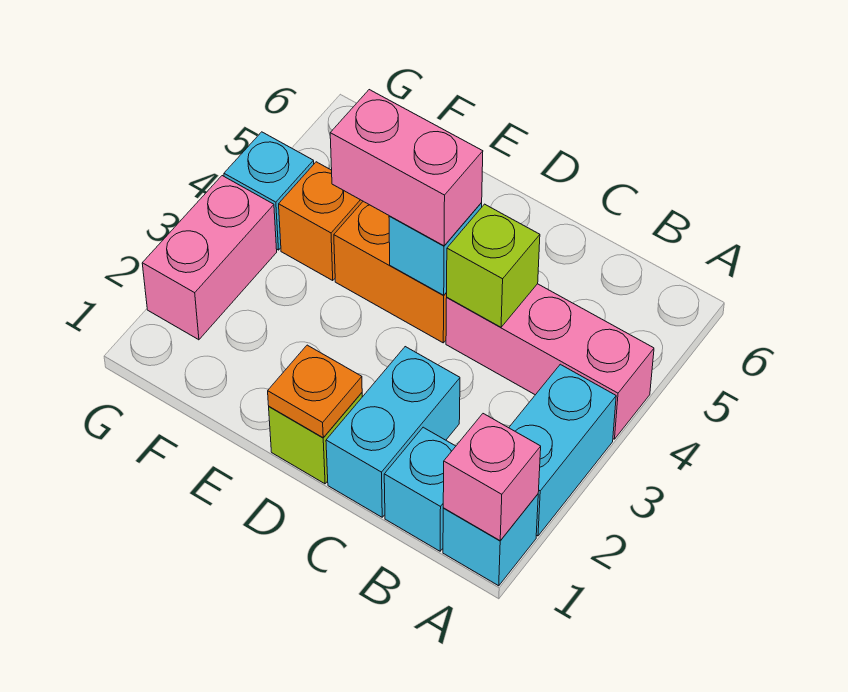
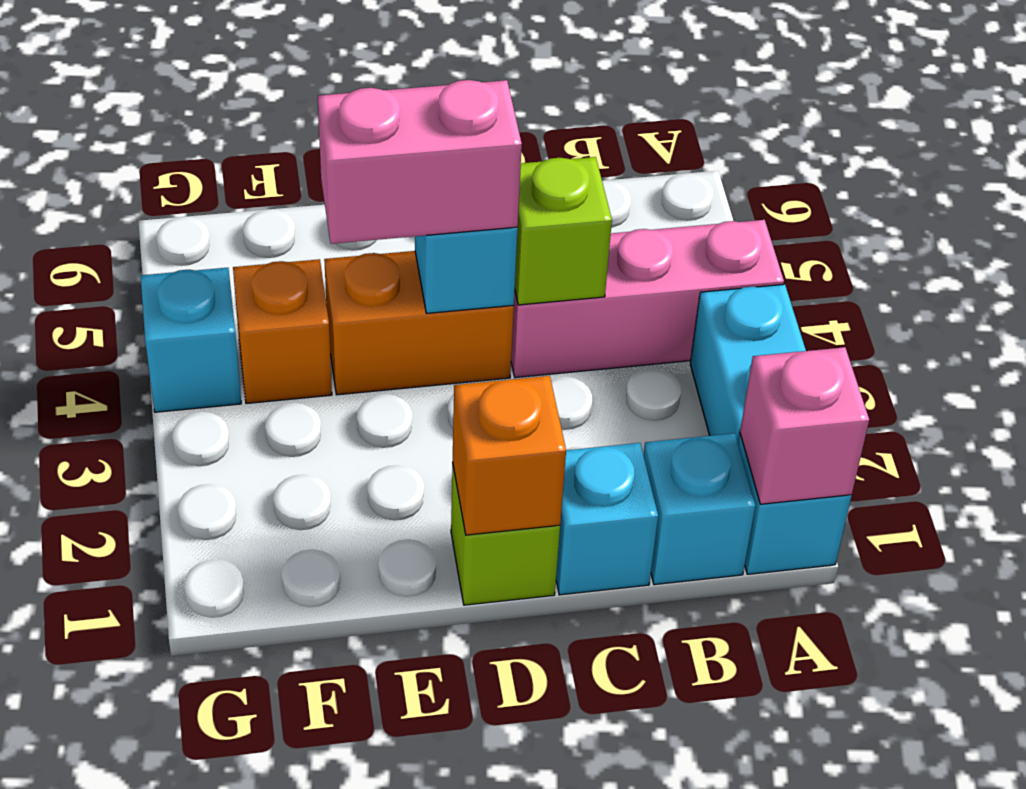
cyan 1x2 brick [326,347,460,517] -> cyan 1x1 brick [556,443,658,595]
orange 1x1 plate [268,345,362,438] -> orange 1x1 brick [453,376,566,535]
pink 1x2 brick [142,176,277,340] -> none

